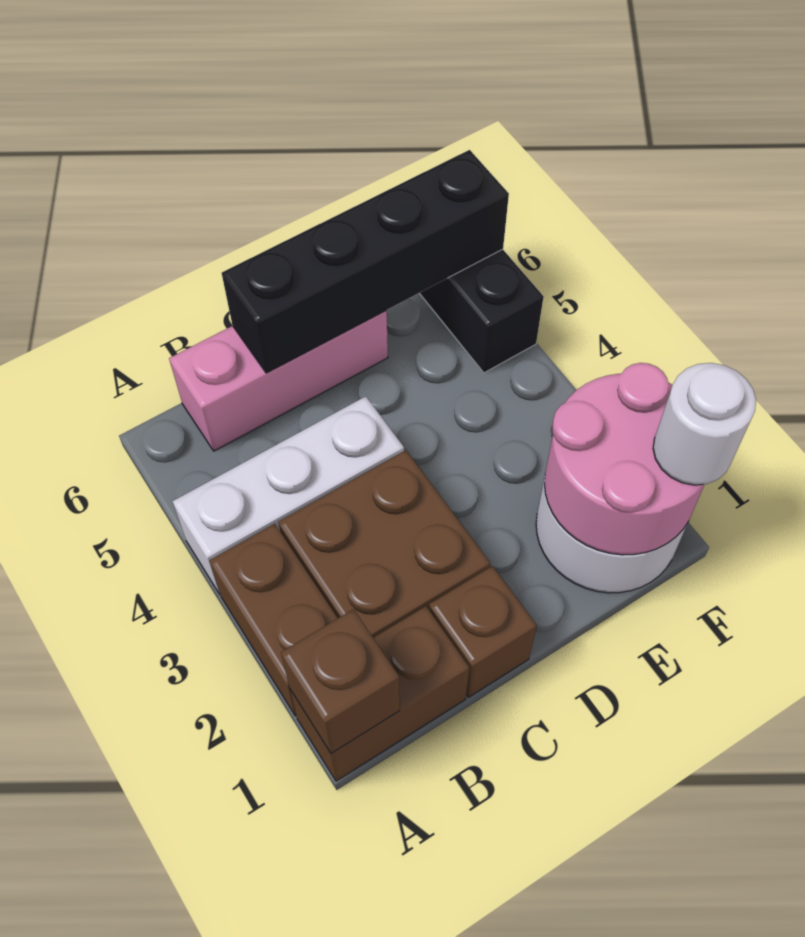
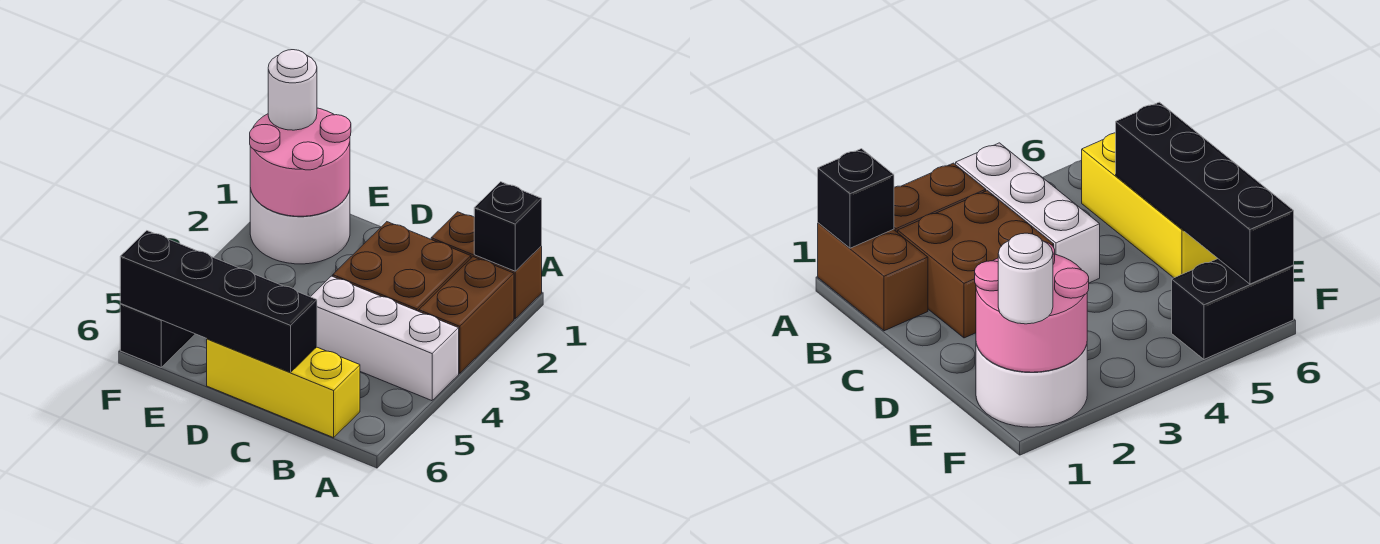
brown 1x1 brick [281,609,400,753] -> black 1x1 brick [474,182,542,271]
pink 1x3 brick [169,310,388,451] -> yellow 1x3 brick [207,339,360,438]
brown 1x1 brick [429,566,537,697] -> none

